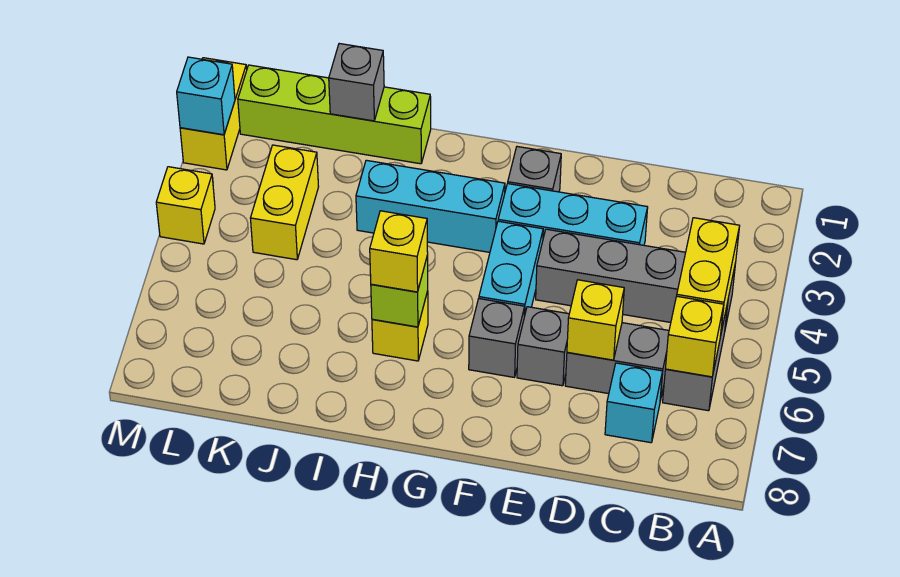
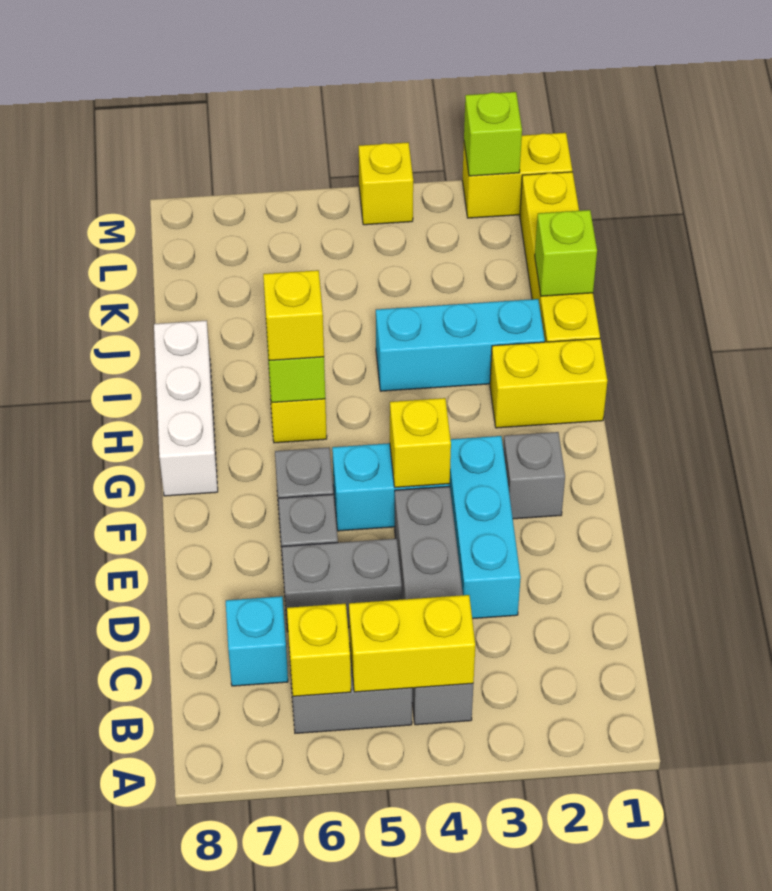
grey 1x2 brick [565,323,669,401] -> grey 1x2 brick turned to [282,539,402,631]
yellow 1x1 brick [567,280,624,360] -> yellow 1x1 brick moved to [390,398,451,487]
cyan 1x3 brick [356,160,505,252] -> cyan 1x3 brick turned to [376,299,545,391]
none -> white 1x3 brick [154,320,218,496]
lime 1x4 brick [238,65,431,164] -> yellow 1x4 brick [520,172,600,342]
grey 1x1 brick [329,44,384,121] -> lime 1x1 brick [535,210,597,296]
yellow 1x2 brick [250,145,319,260] -> yellow 1x2 brick moved to [490,339,607,428]
cyan 1x1 brick [177,57,235,135] -> lime 1x1 brick [464,92,522,176]

